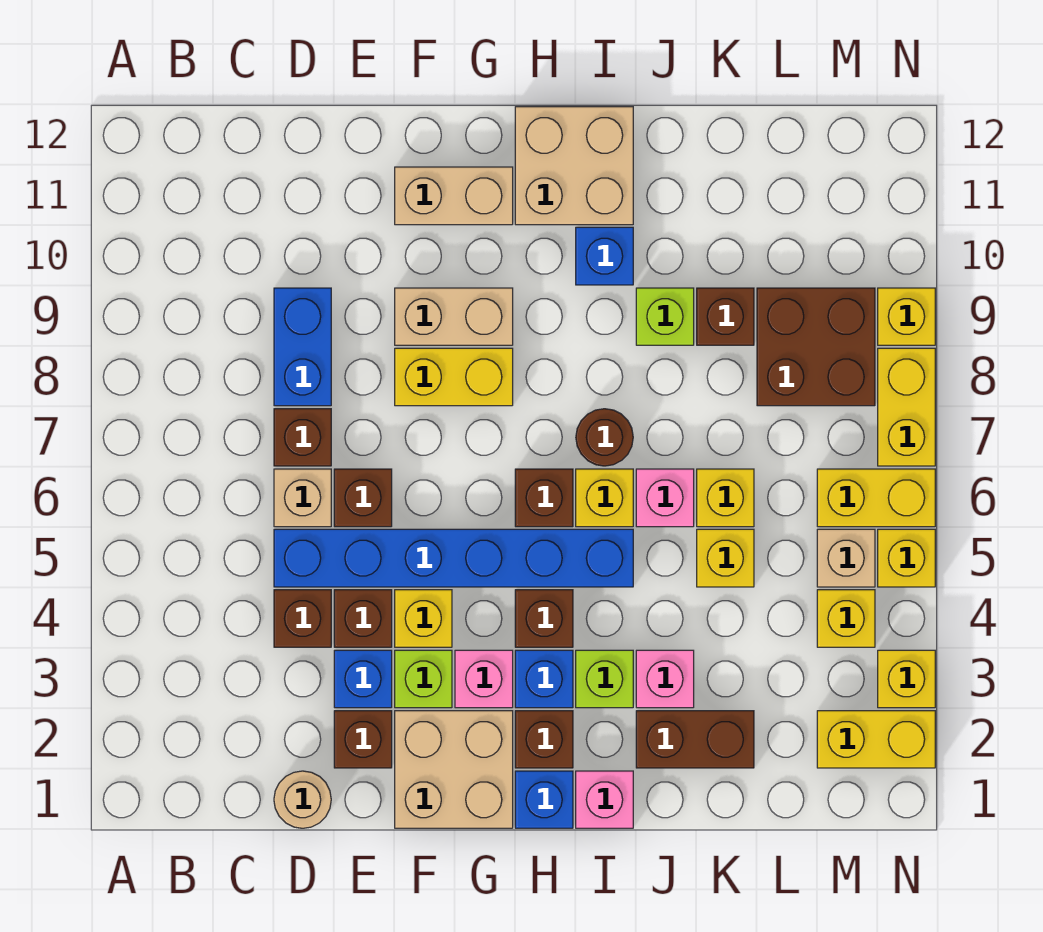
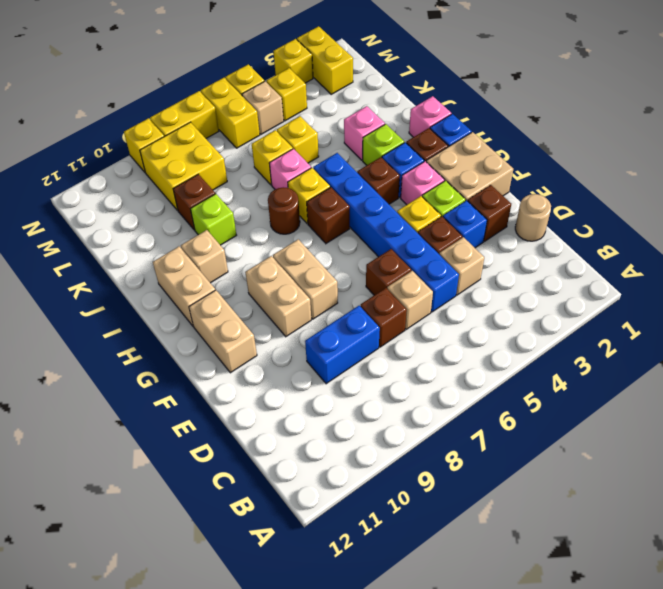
brown 1x1 brick [274,590,331,647] -> tan 1x1 brick [439,237,484,295]
yellow 1x2 brick [395,348,513,406] -> tan 1x2 brick [273,239,338,319]
tan 2x2 brick [515,107,633,225] -> tan 1x2 brick [153,246,215,326]
blue 1x1 brick [576,227,633,285] -> tan 1x1 brick [181,230,228,283]
brown 1x2 brick [636,711,754,768] -> none
brown 2x2 brick [757,288,875,406] -> yellow 2x2 brick [140,122,227,210]

